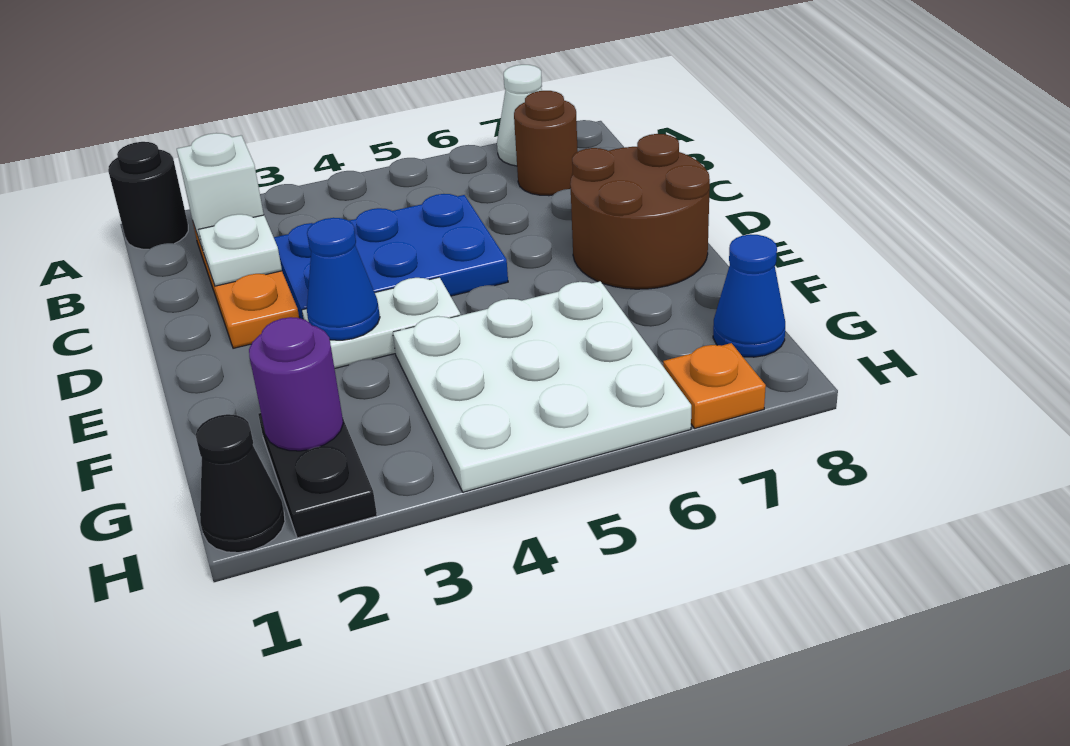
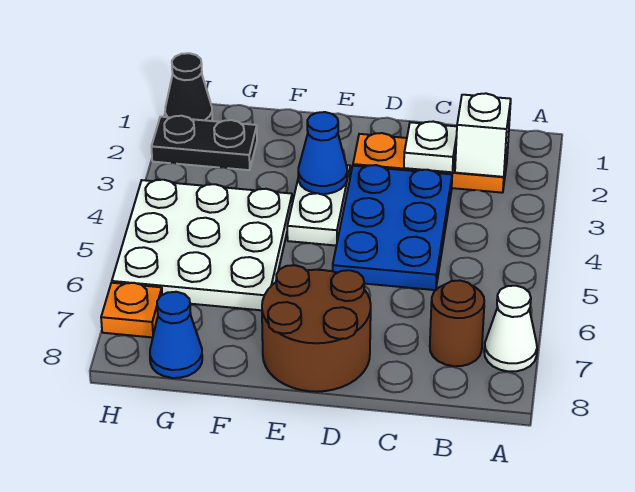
black 1x1 round brick [108,142,188,249] -> none
purple 1x1 round brick [249,317,343,451] -> none

